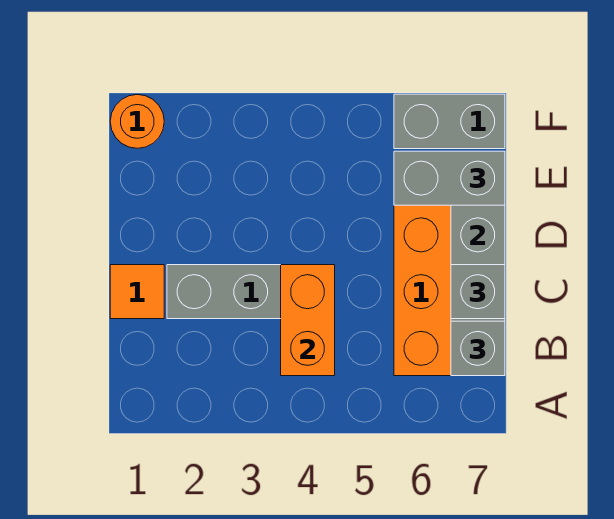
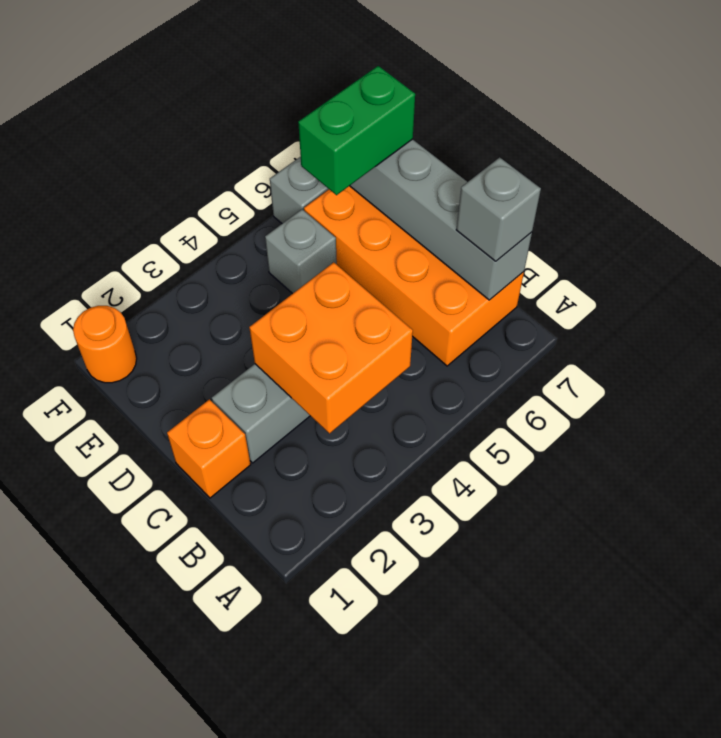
orange 1x2 brick [281,265,335,376] -> orange 2x2 brick [249,262,413,433]
orange 1x1 tile [110,265,164,319] -> orange 1x1 brick [167,399,251,498]
grey 1x1 brick [451,265,505,319] -> grey 1x1 brick moved to [265,209,337,294]
grey 1x2 brick [394,151,505,205] -> green 1x2 brick [298,66,415,195]

